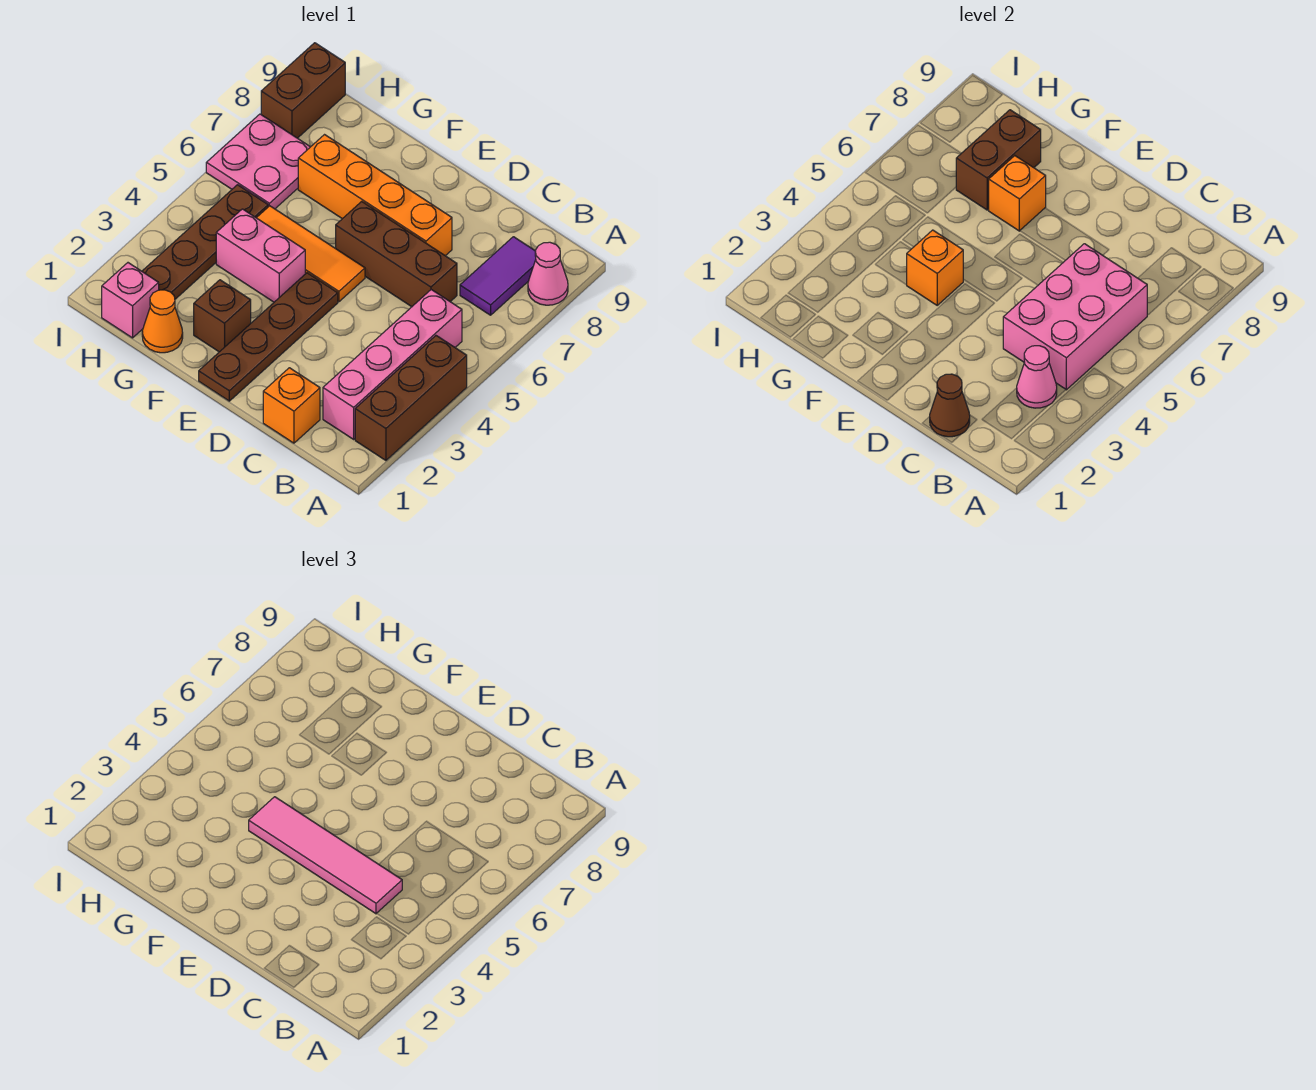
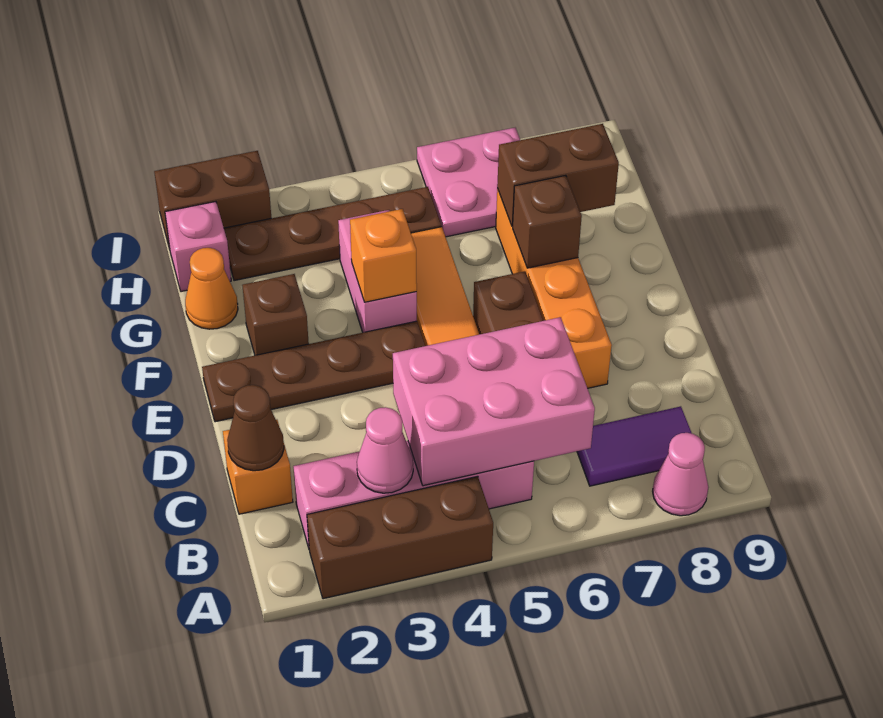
pink 1x4 tile [249,797,402,914] -> none
orange 1x1 brick [989,156,1046,231] -> brown 1x1 brick [513,175,582,268]
brown 1x2 brick [261,43,345,138] -> brown 1x2 brick moved to [154,151,271,249]

